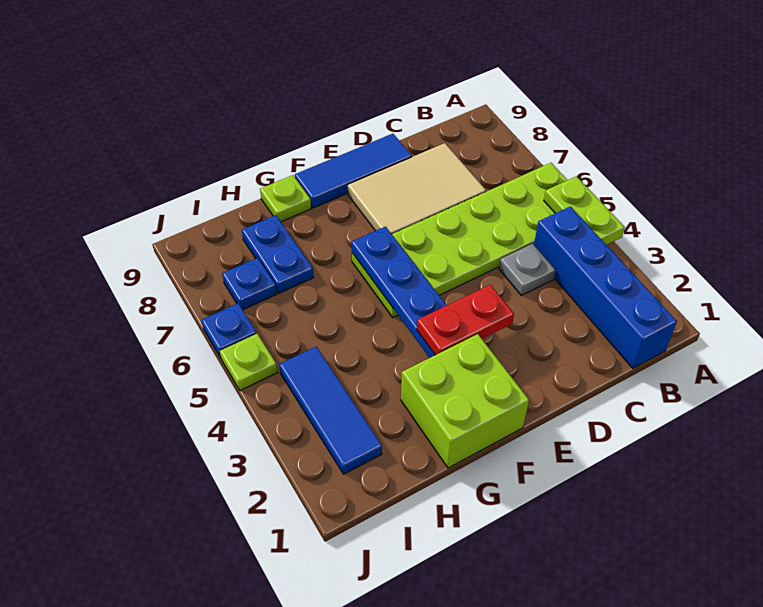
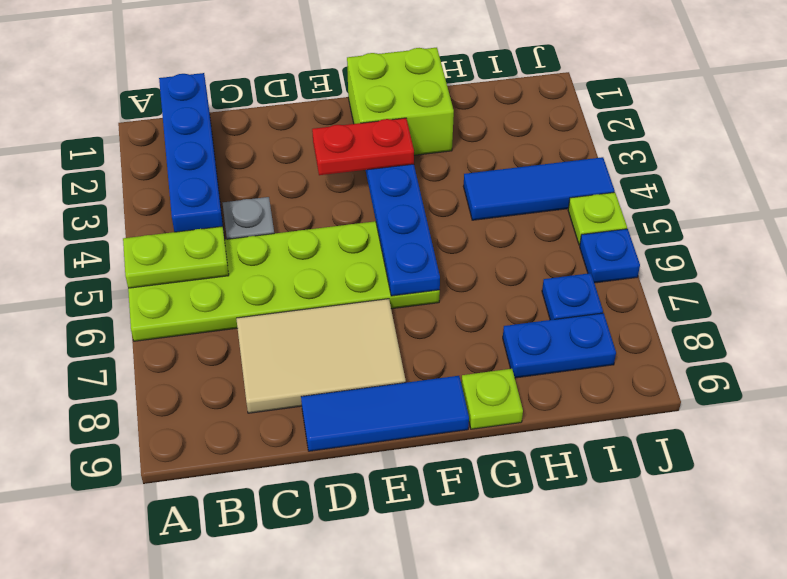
lime 1x2 plate [544,176,625,245] -> lime 1x2 plate turned to [123,226,229,288]
blue 1x2 plate [242,215,314,293] -> blue 1x2 plate turned to [503,313,616,378]
blue 1x3 tile [279,347,382,474] -> blue 1x3 tile turned to [463,157,615,220]

